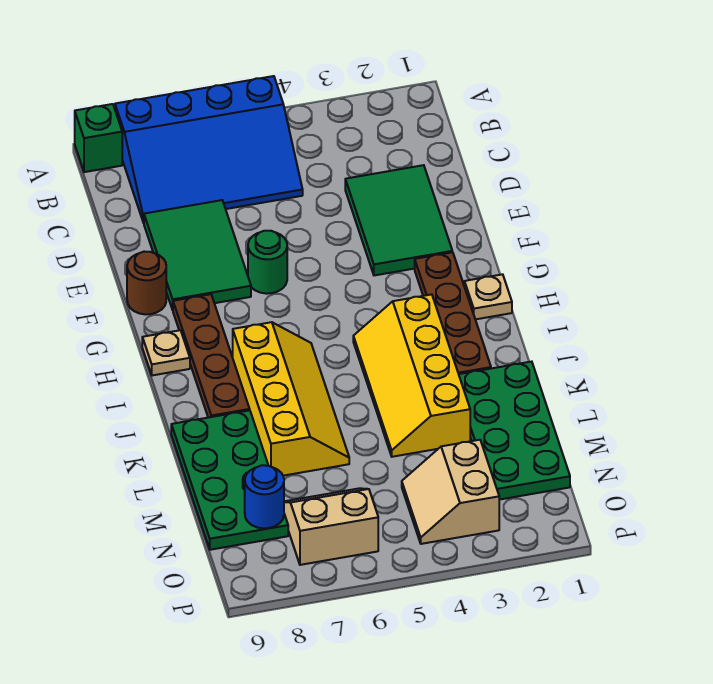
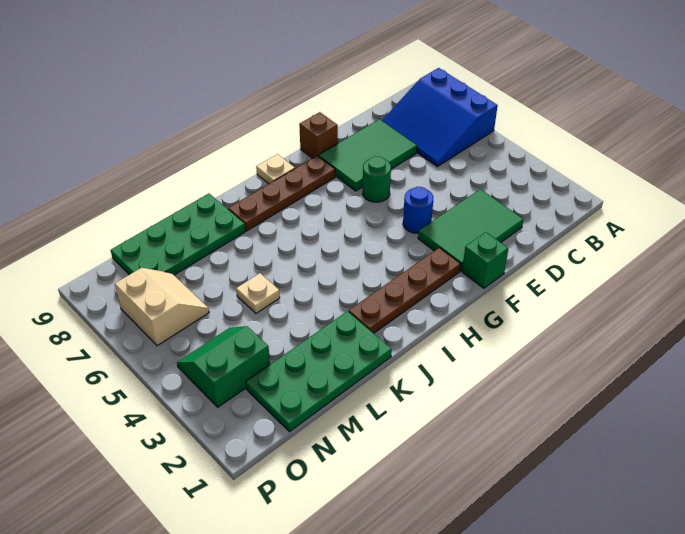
blue 3x4 slope [115,76,303,223] -> blue 3x3 slope [382,68,498,167]
green 1x1 brick [75,104,122,172] -> green 1x1 brick moved to [462,232,508,288]
brown 1x1 round brick [127,252,166,315] -> brown 1x1 brick [299,112,338,158]
tan 1x1 plate [464,274,512,319] -> tan 1x1 plate moved to [236,273,280,313]
yellow 2x4 slope [353,294,470,457] -> none
yellow 2x4 slope [233,322,349,476] -> none
tan 2x2 slope [402,440,499,544] -> green 2x2 slope [177,326,270,407]
blue 1x1 round brick [245,465,284,528] -> blue 1x1 round brick moved to [403,187,433,233]

